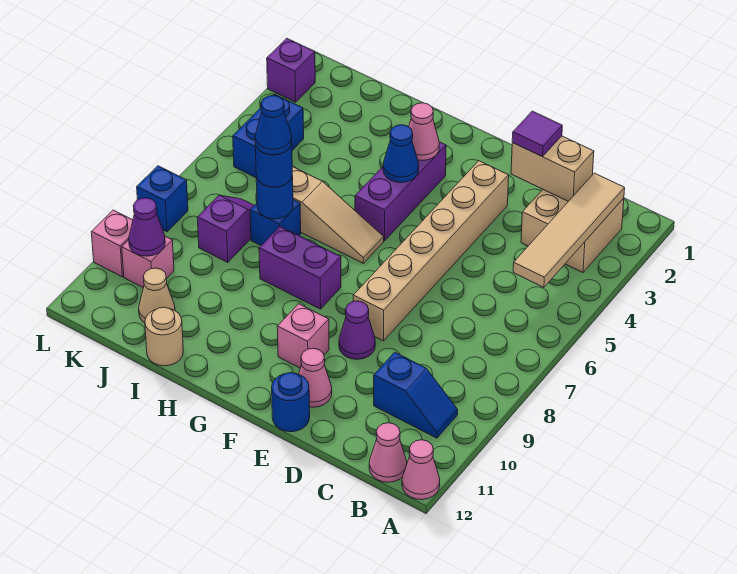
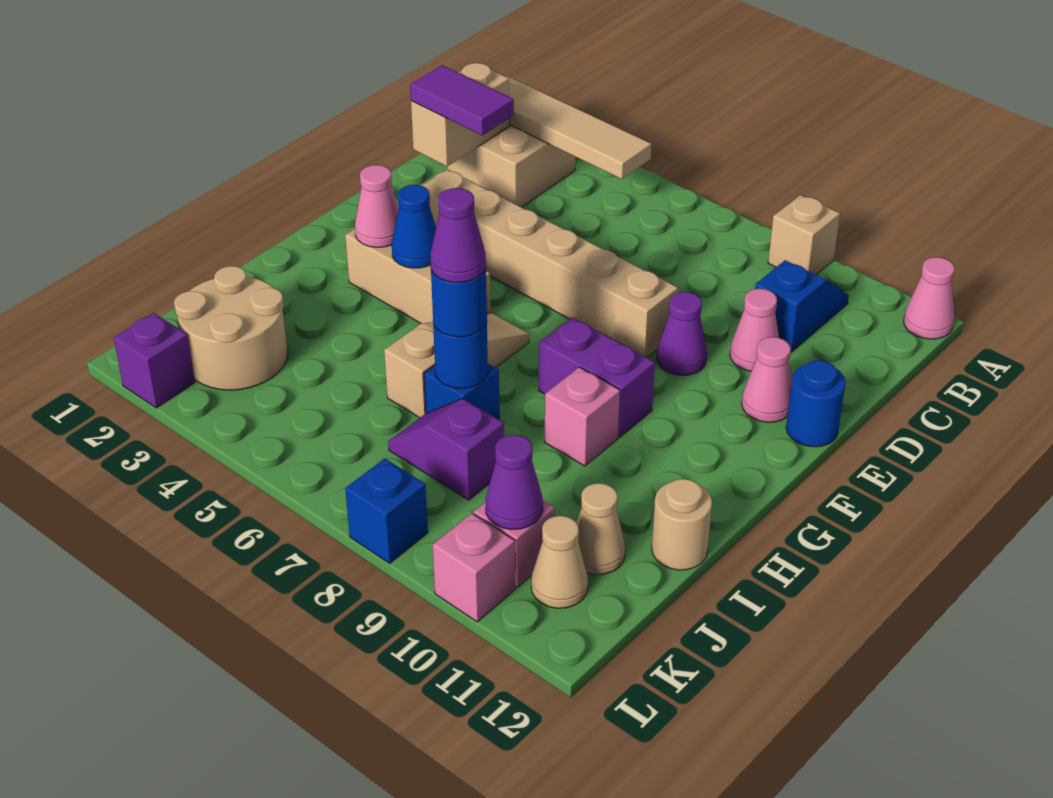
none -> tan 1x1 brick [768,195,840,275]
pink 1x1 cone [369,423,407,482] -> pink 1x1 cone moved to [730,289,779,371]
purple 1x1 tile [512,111,562,157] -> purple 1x2 tile [410,65,514,135]
pink 1x1 brick [277,304,329,368] -> pink 1x1 brick moved to [545,367,620,466]
purple 1x3 brick [355,142,446,241] -> tan 1x3 brick [345,229,490,324]
purple 1x2 brick [259,227,341,309] -> purple 1x2 brick turned to [539,318,655,437]
blue 1x1 cone [255,95,292,155] -> purple 1x1 cone [430,188,486,283]
none -> tan 2x2 round brick [174,266,288,390]
blue 1x2 brick [233,94,304,178] -> none
none -> tan 1x1 cone [531,516,588,608]

